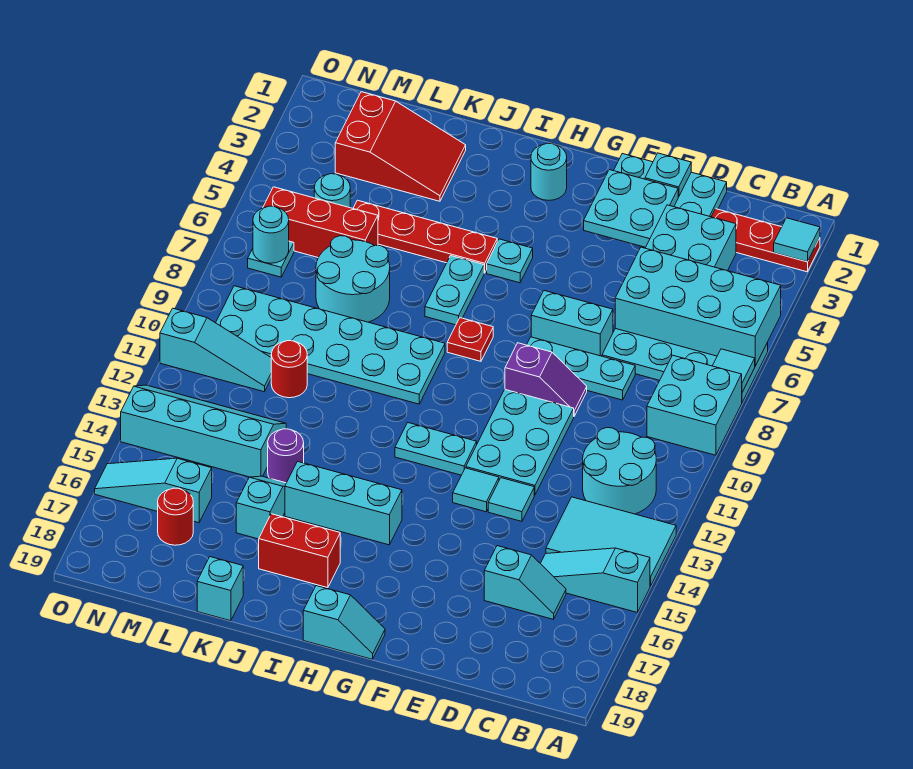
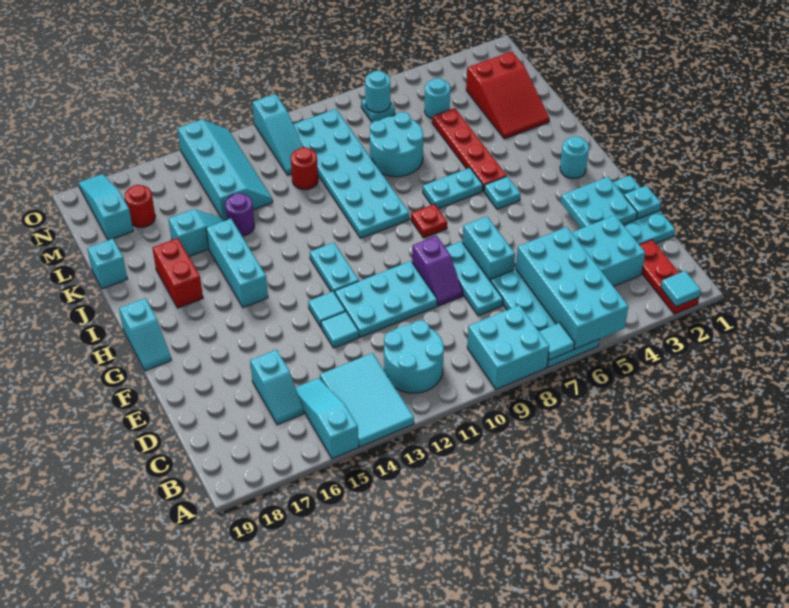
red 1x3 brick [263,187,378,258] -> none
cyan 1x3 slope [95,458,212,523] -> cyan 1x3 slope moved to [78,174,133,240]

